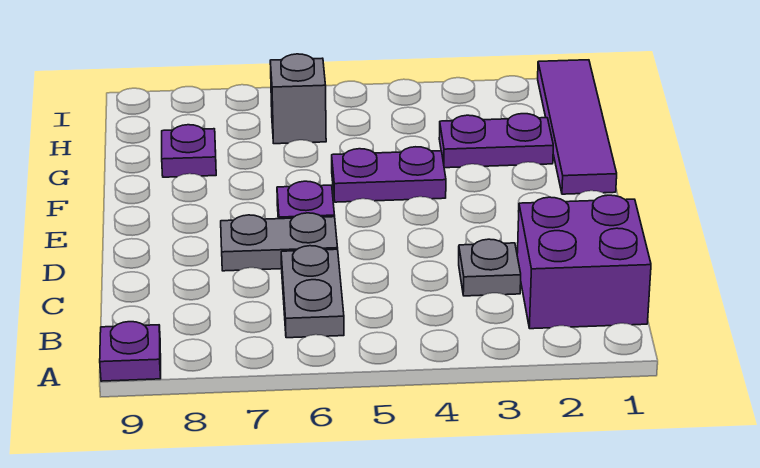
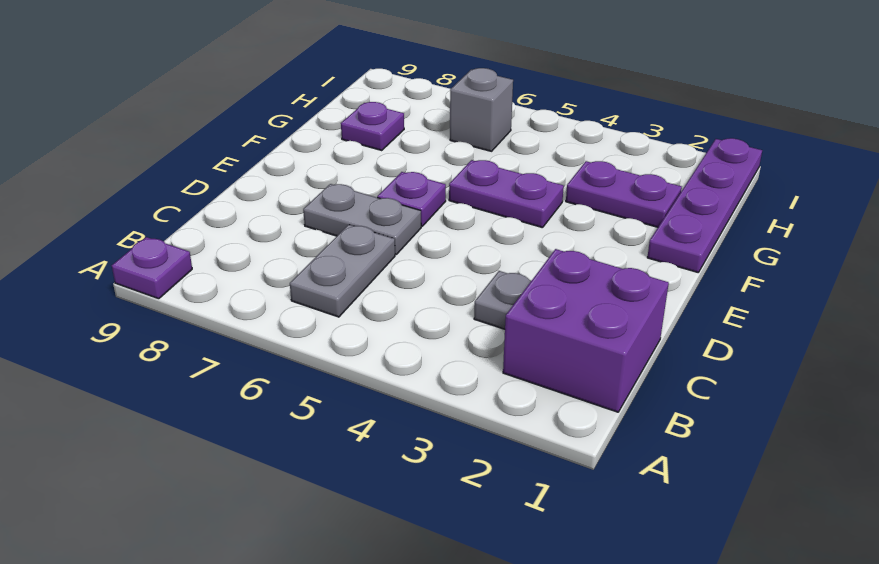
purple 1x4 tile [538,60,617,194] -> purple 1x4 plate [647,138,762,272]

